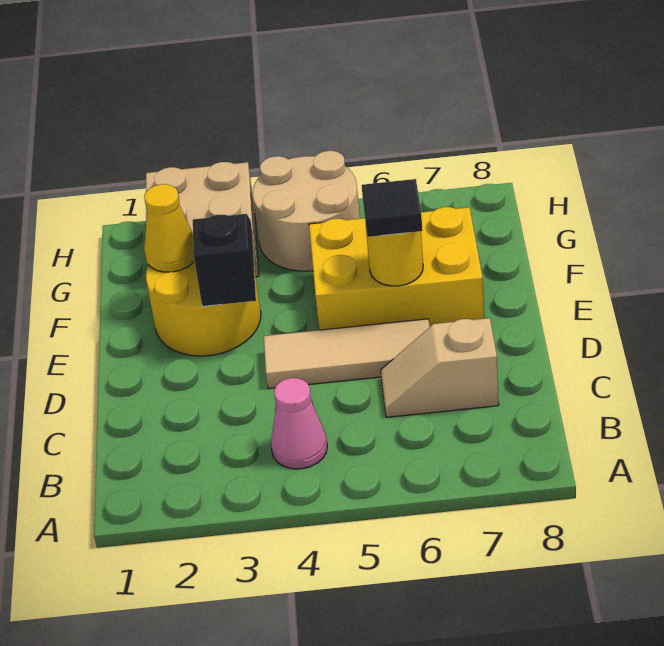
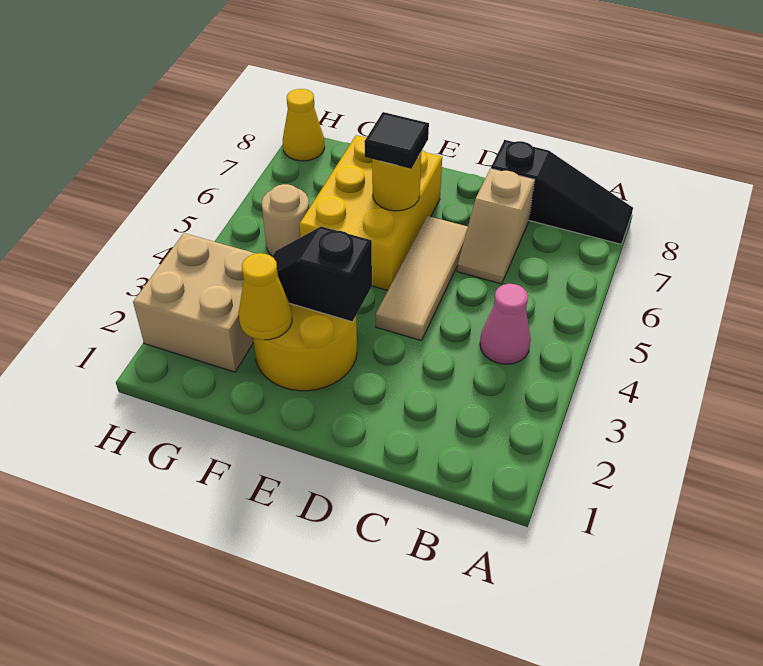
none -> black 1x3 slope [491,140,633,244]
tan 2x2 round brick [253,151,360,271] -> tan 1x1 round brick [262,184,309,256]
none -> yellow 1x1 cone [283,89,325,161]

